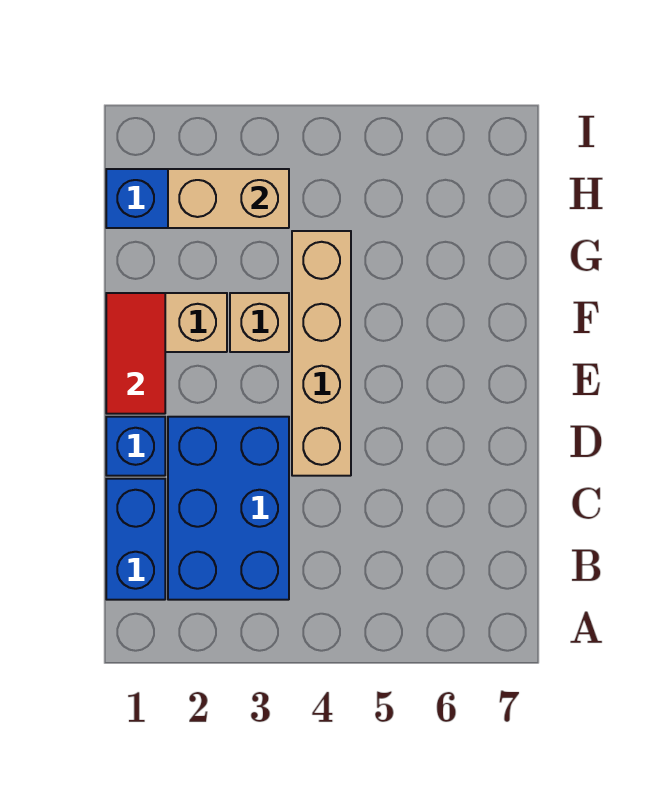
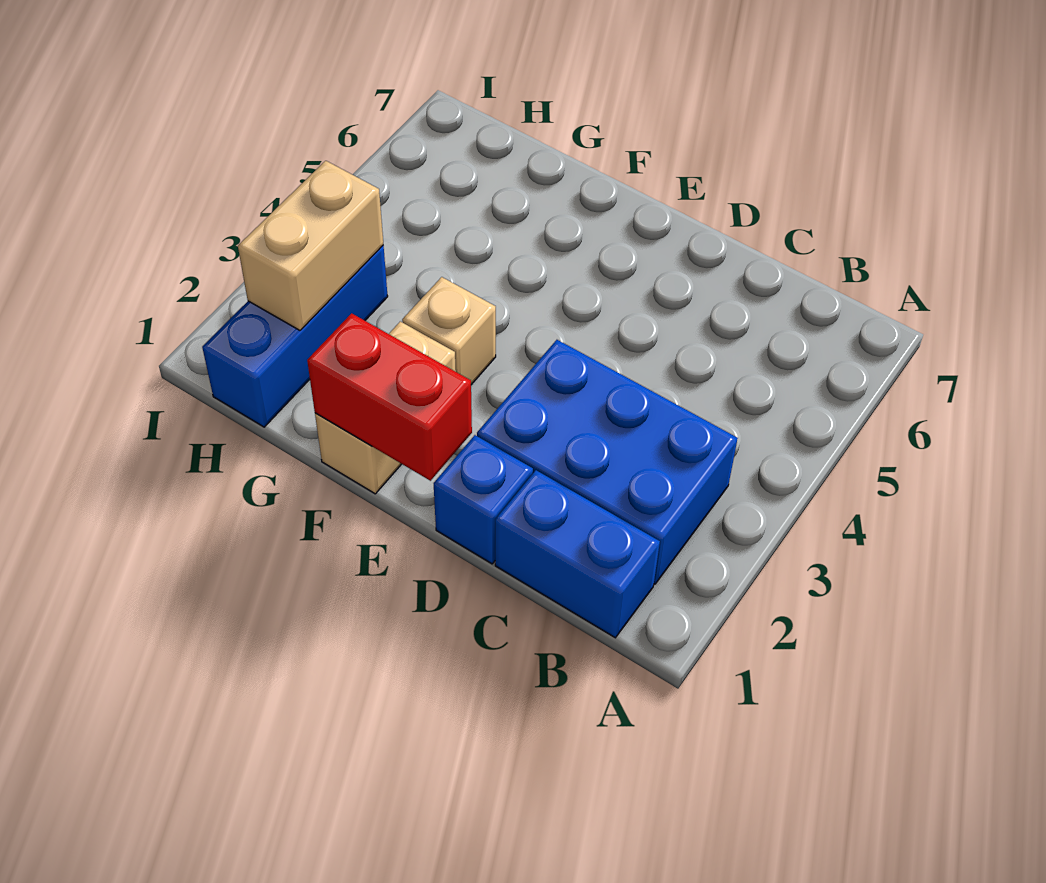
tan 1x4 brick [292,231,351,476] -> none
red 1x2 tile [106,293,165,414] -> red 1x2 brick [307,313,472,481]

